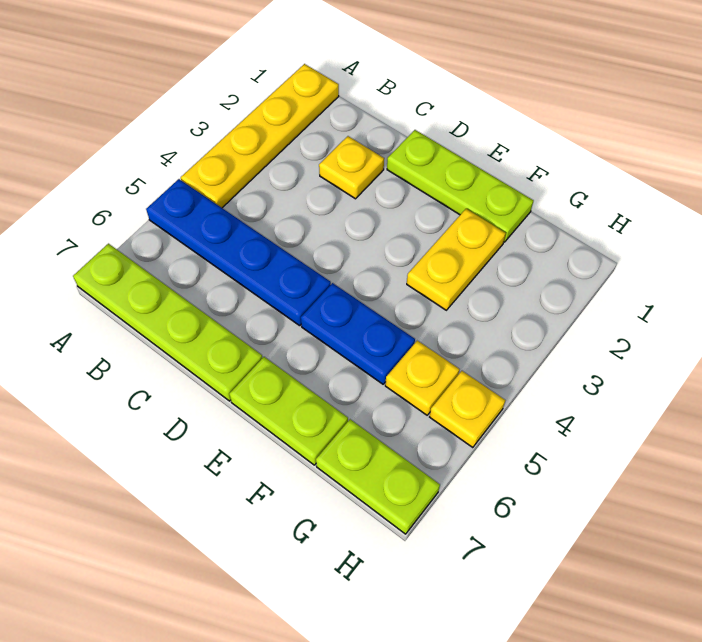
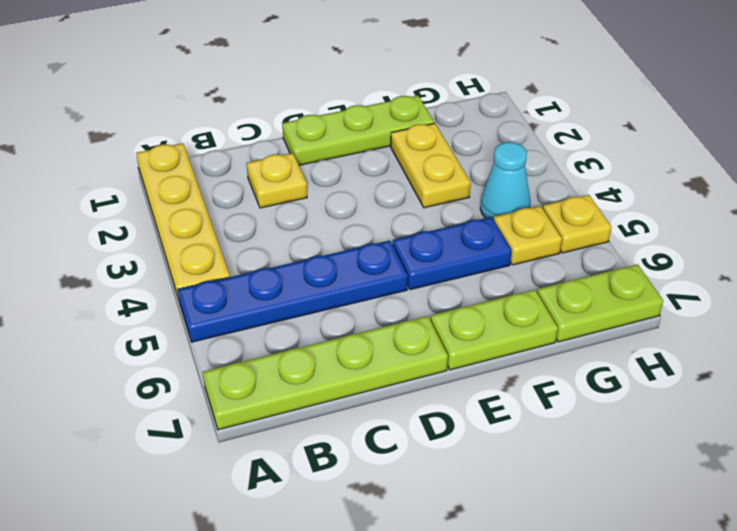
none -> cyan 1x1 cone [480,142,531,220]

